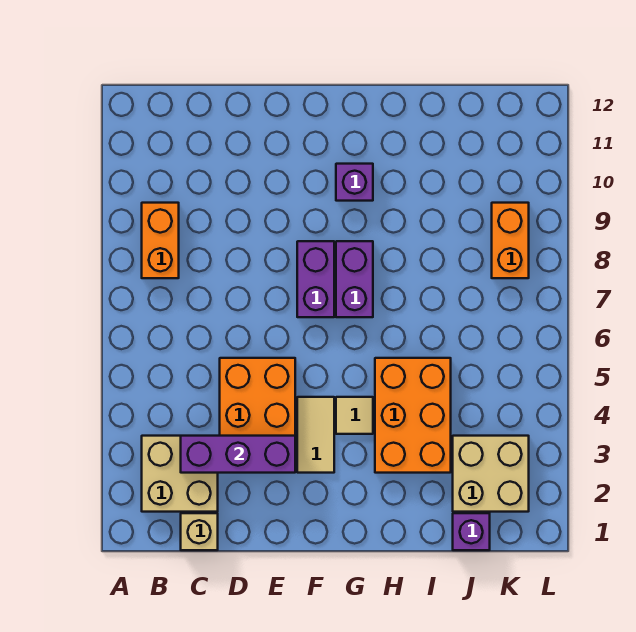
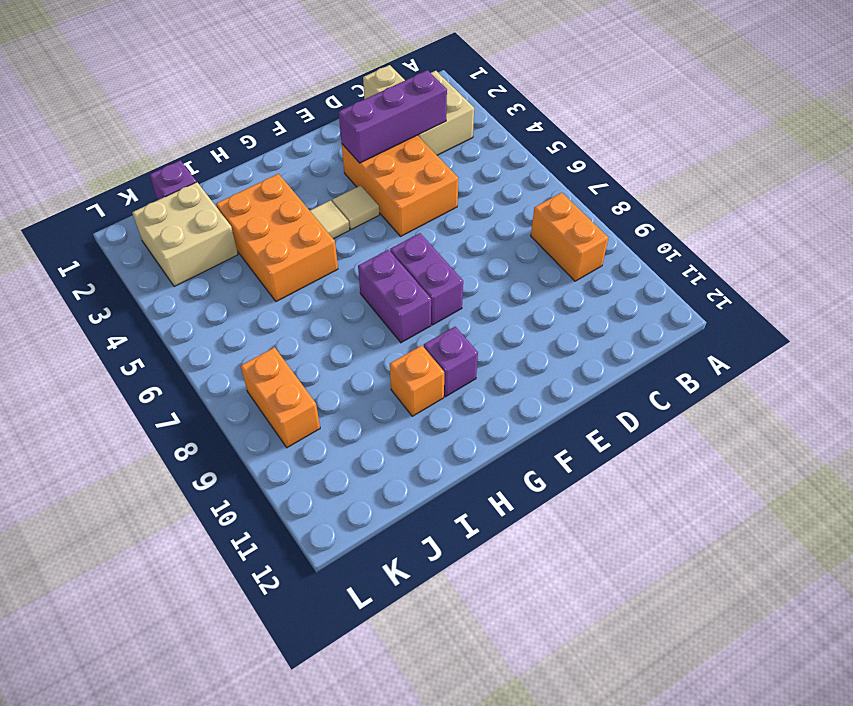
tan 1x2 tile [297,397,334,473] -> tan 1x1 tile [332,186,379,230]
none -> orange 1x1 brick [390,345,444,416]

